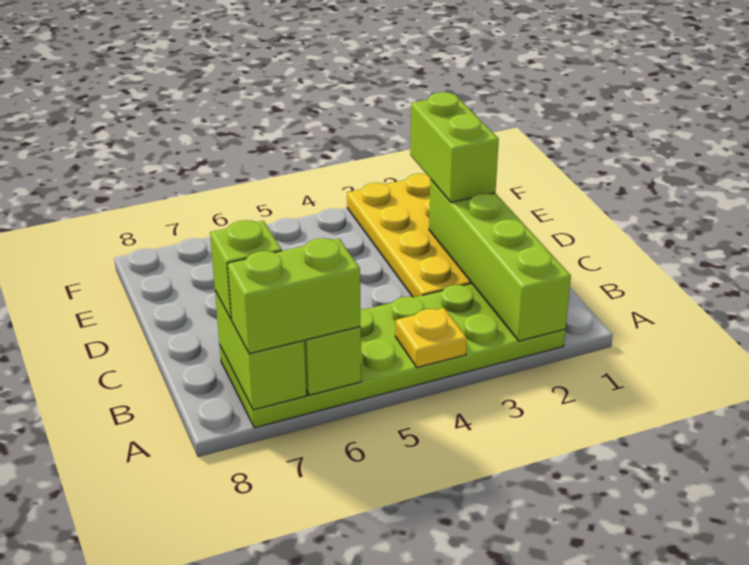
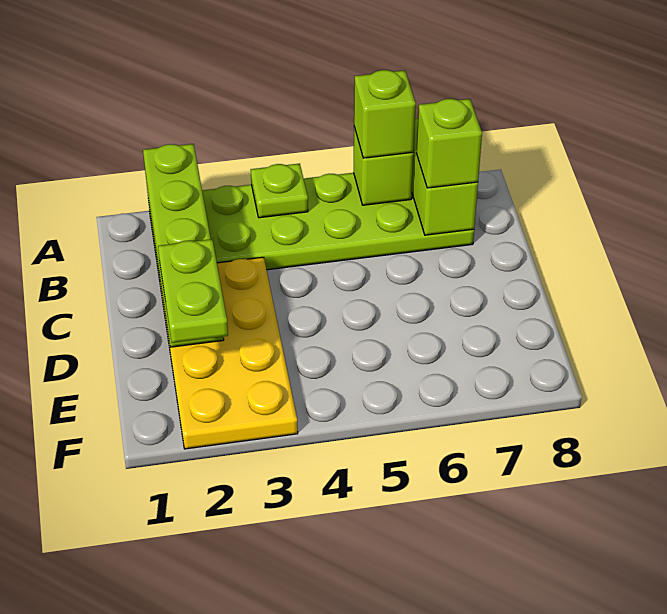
yellow 1x1 plate [395,308,467,367] -> lime 1x1 plate [251,164,308,218]
lime 1x2 brick [227,238,360,354] -> lime 1x1 brick [354,70,416,158]
lime 1x2 brick [410,92,499,202] -> lime 1x2 plate [158,239,228,343]

